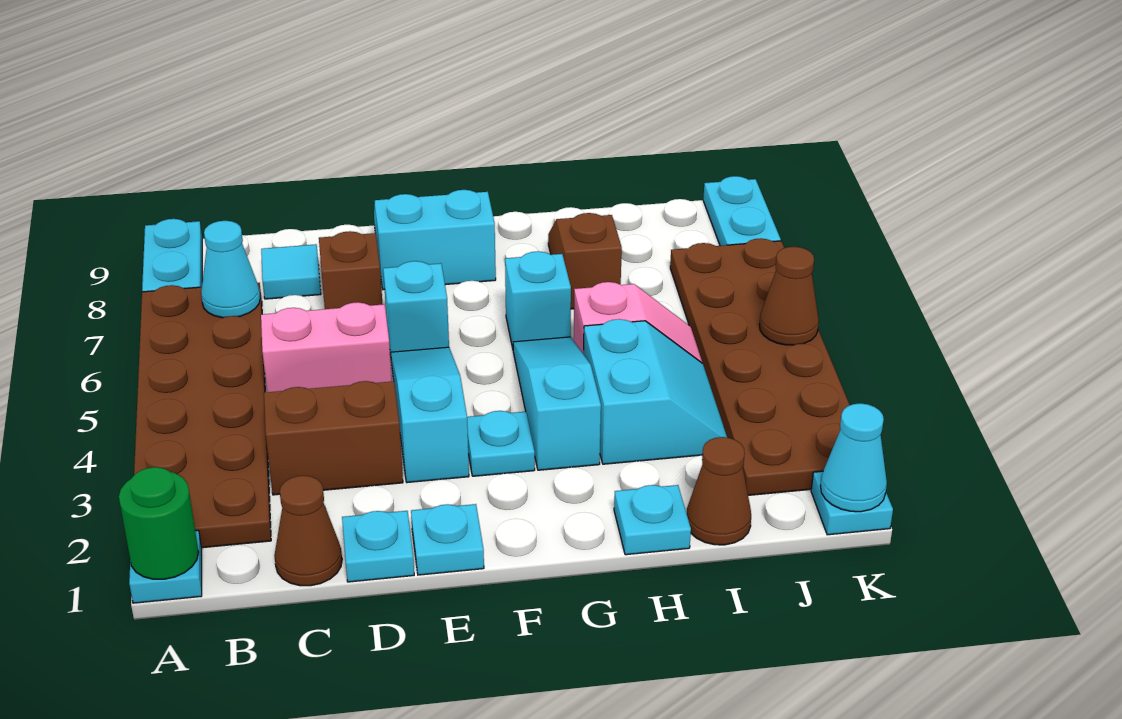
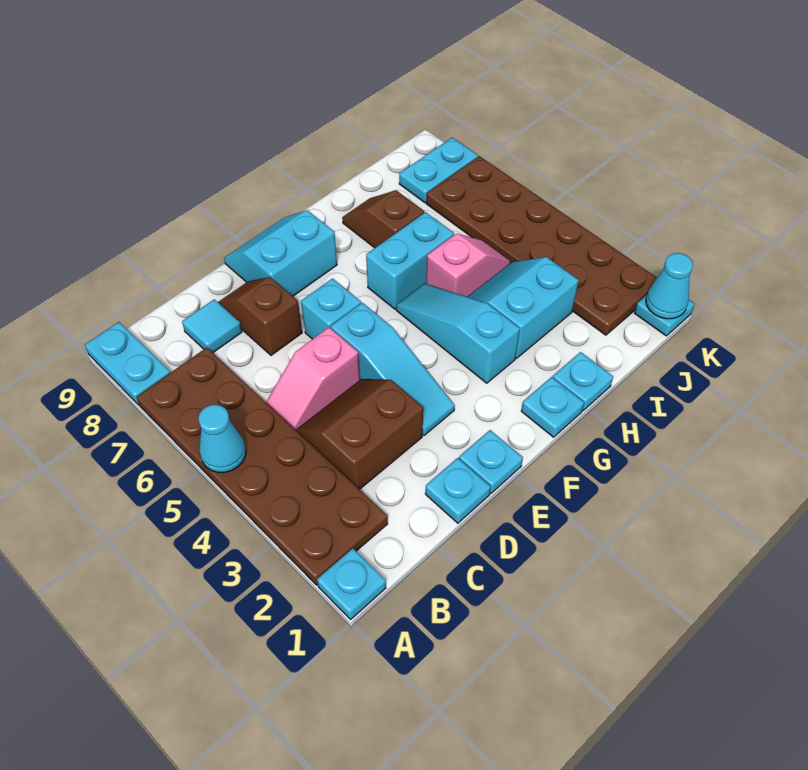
green 1x1 round brick [119,467,199,579] -> none
cyan 1x1 cone [201,221,260,318] -> cyan 1x1 cone moved to [198,405,246,472]
brown 1x1 cone [274,476,342,586] -> none
pink 1x2 brick [261,302,392,392] -> pink 1x2 slope [266,327,360,430]
cyan 1x3 slope [391,347,469,483] -> cyan 1x3 slope turned to [331,303,455,435]
cyan 1x1 plate [467,411,535,476] -> cyan 1x1 plate moved to [521,377,584,437]
cyan 1x1 brick [505,251,571,348] -> cyan 1x2 brick [366,212,454,309]
cyan 2x2 slope [584,319,727,464] -> cyan 2x2 slope turned to [468,257,579,358]
brown 1x1 cone [687,437,751,545] -> none
brown 1x1 cone [759,247,819,345] -> none
cyan 1x2 plate [703,176,781,246] -> cyan 1x2 plate turned to [399,138,478,203]

